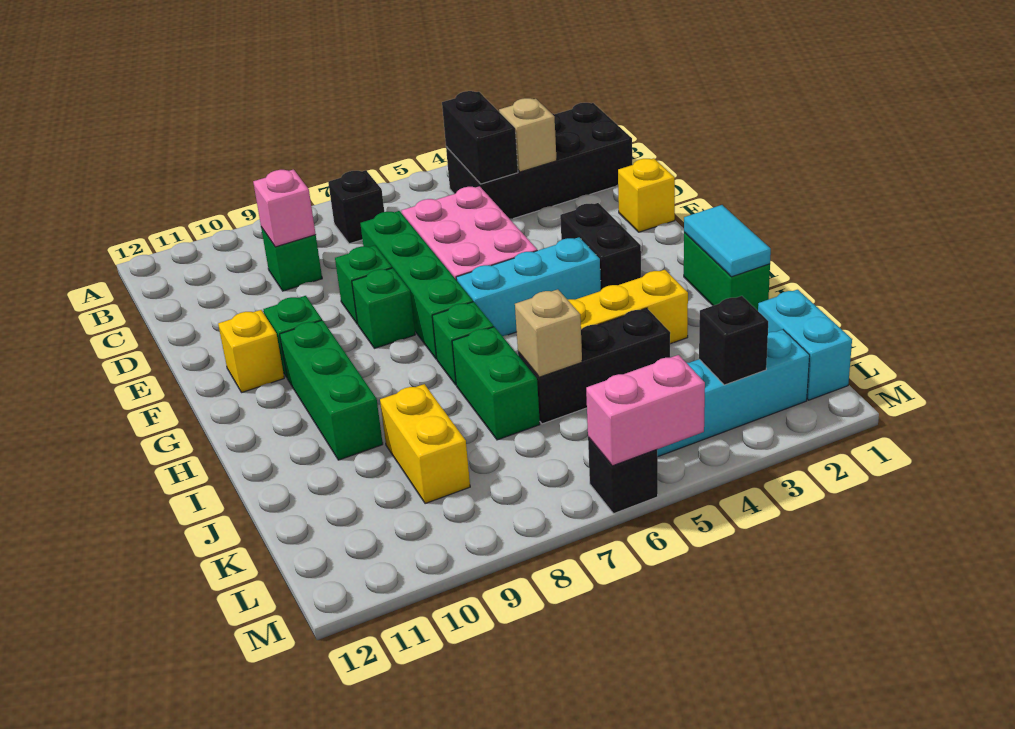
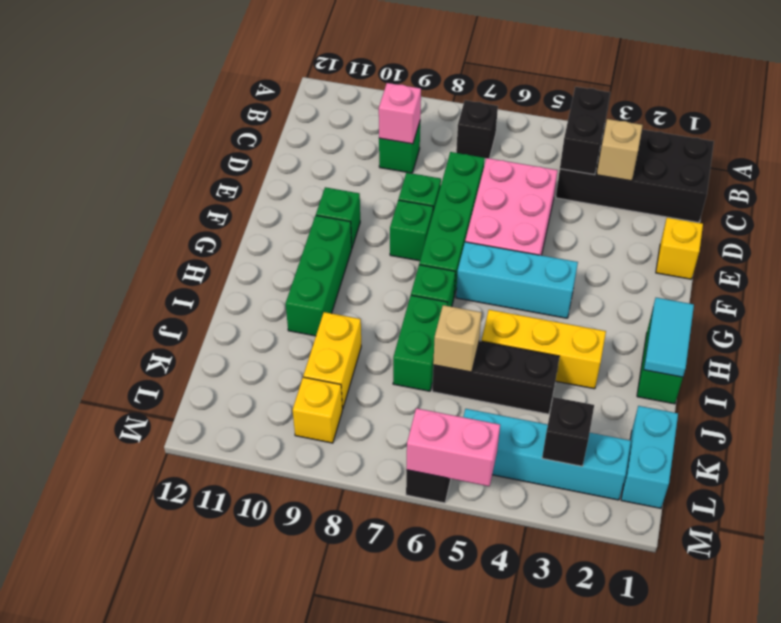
black 1x2 brick [560,203,641,290] -> none
yellow 1x1 brick [218,310,284,393] -> yellow 1x1 brick moved to [293,377,342,443]

